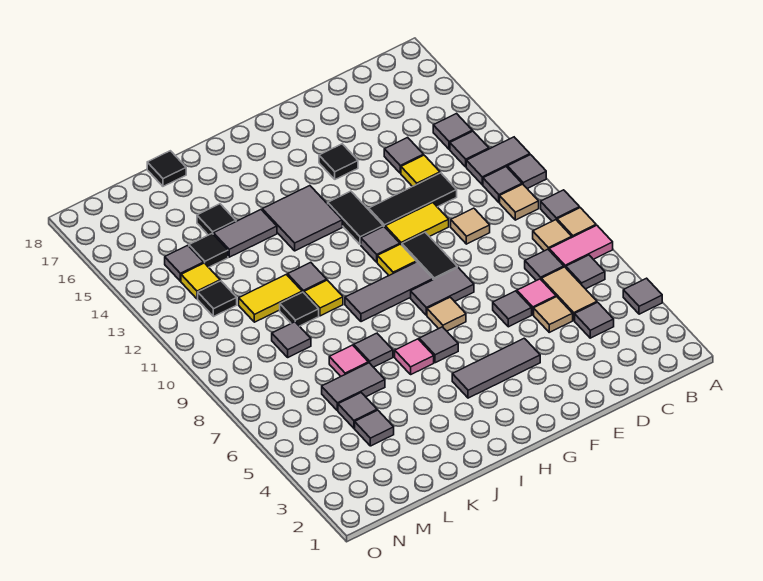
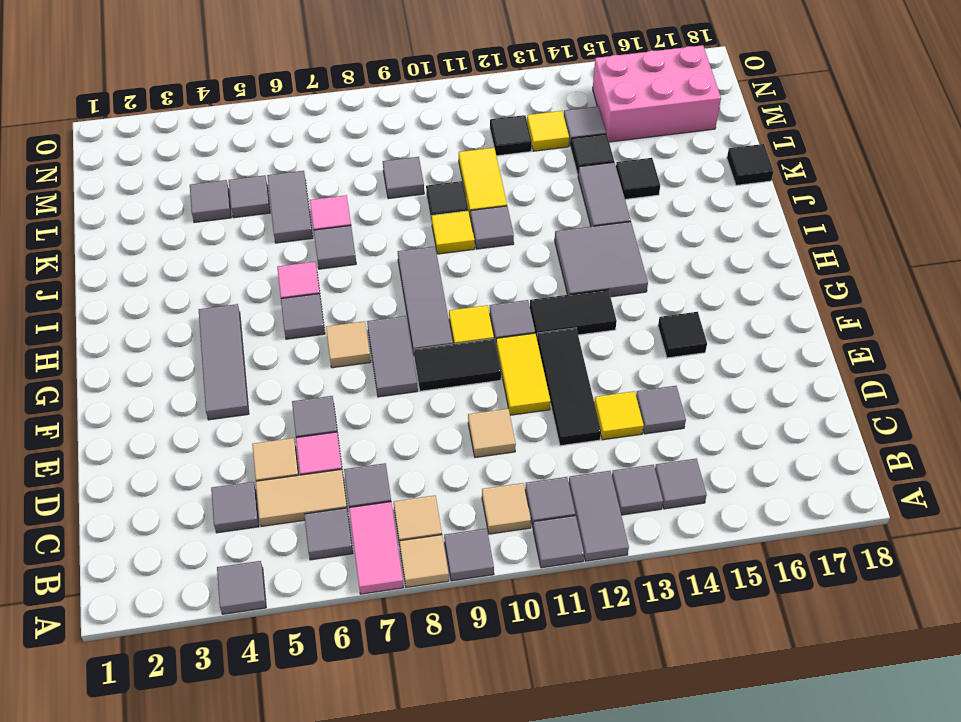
none -> pink 2x3 brick [593,45,721,142]

